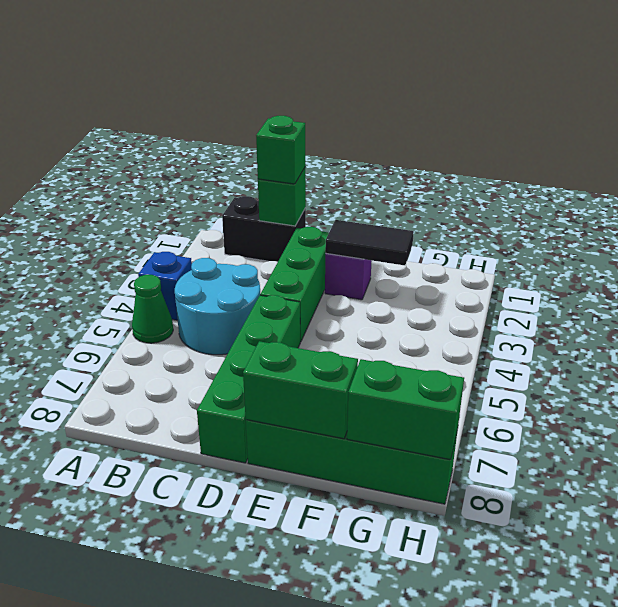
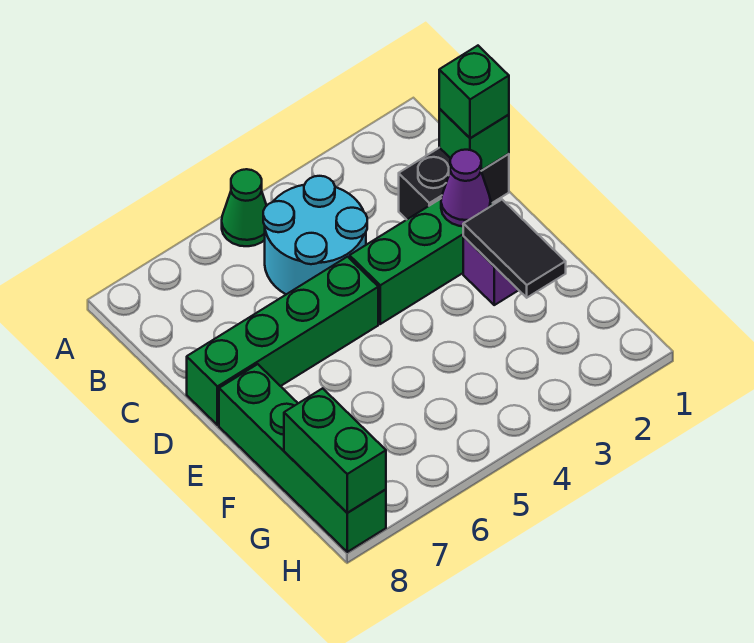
blue 1x1 brick [138,252,192,320] -> none
black 1x2 brick [222,196,306,262] -> black 1x2 brick turned to [399,148,509,220]
none -> purple 1x1 cone [441,150,491,226]
green 1x2 brick [243,341,358,439] -> none

